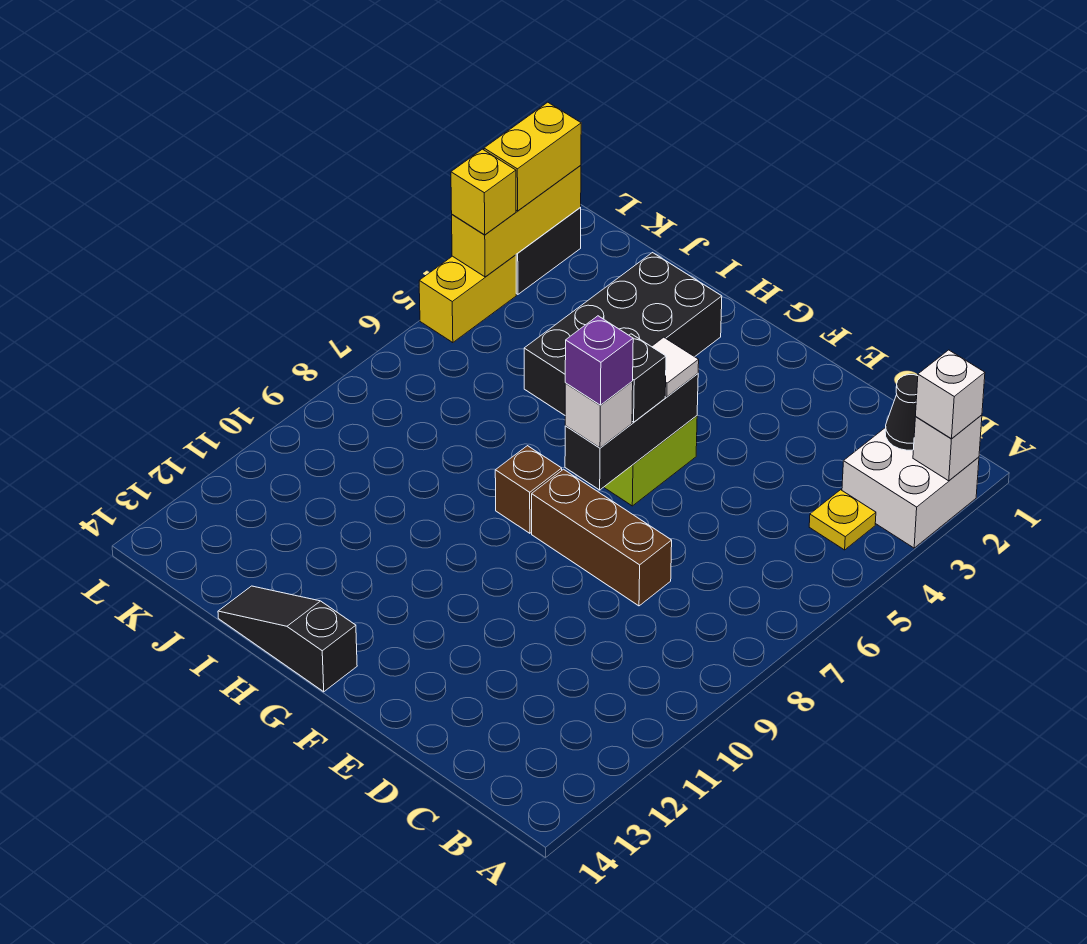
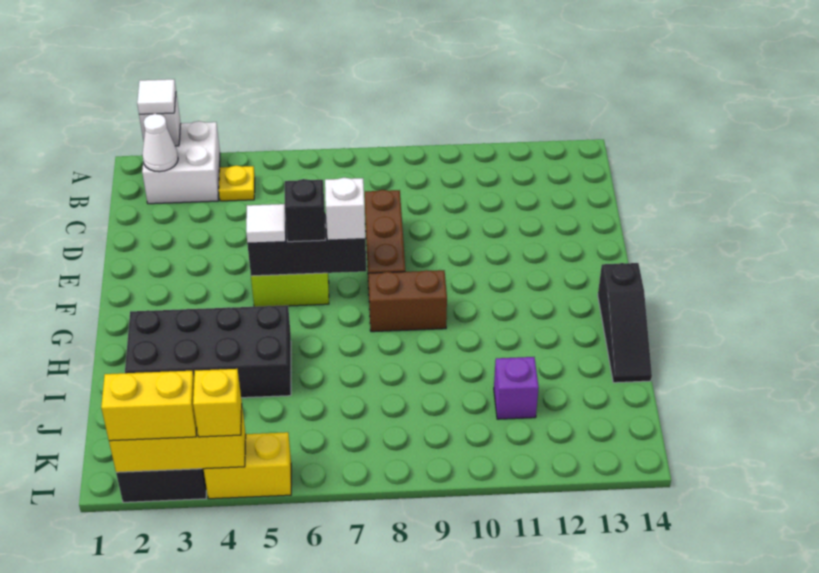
white 1x1 brick [916,350,985,439] -> white 1x1 tile [137,79,176,114]
black 1x1 cone [885,375,918,450] -> white 1x1 cone [142,114,178,172]
purple 1x1 brick [565,316,633,405] -> purple 1x1 brick moved to [494,357,539,419]
brown 1x1 brick [495,446,562,533] -> brown 1x2 brick [368,270,447,332]

